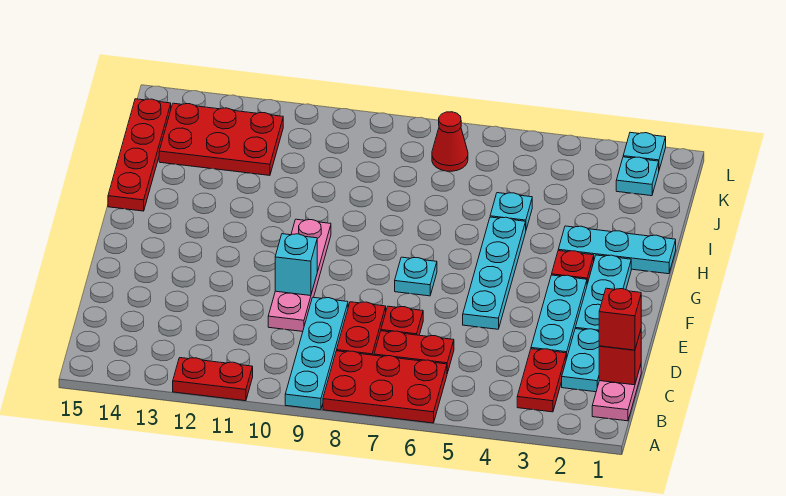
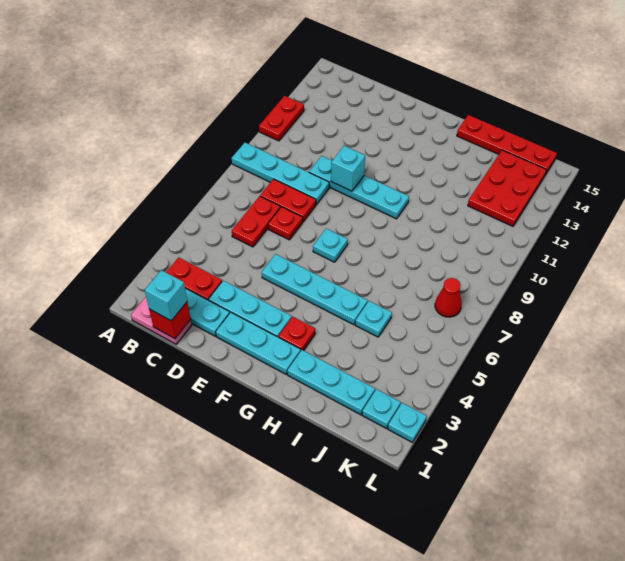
red 2x3 plate [323,351,447,423] -> none
red 1x1 brick [599,288,641,350] -> cyan 1x1 brick [145,270,187,321]
pink 1x4 plate [268,219,331,331] -> cyan 1x4 plate [309,156,409,219]
cyan 1x3 plate [558,226,676,274] -> cyan 1x3 plate turned to [287,350,375,415]

